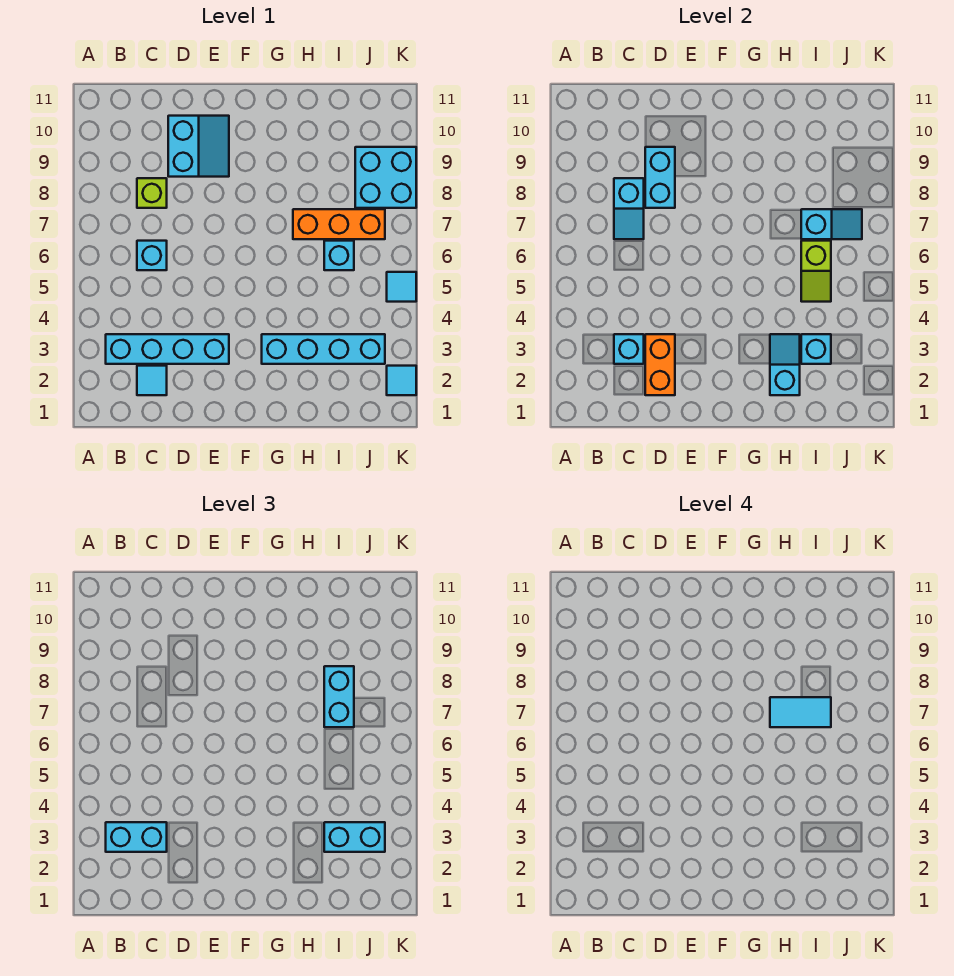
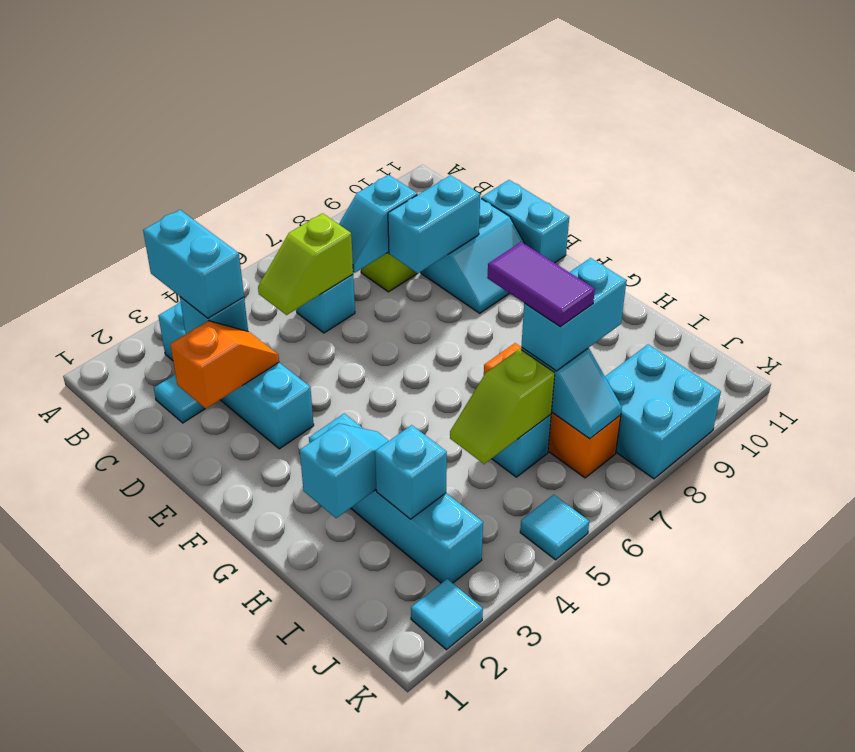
none -> lime 1x2 slope [258,213,353,315]
orange 1x2 brick [645,334,675,395] -> orange 1x2 slope [170,321,279,409]
cyan 1x2 tile [770,697,831,727] -> purple 1x2 tile [487,242,595,327]
cyan 1x2 brick [324,822,385,852] -> cyan 1x2 brick moved to [481,180,569,263]

